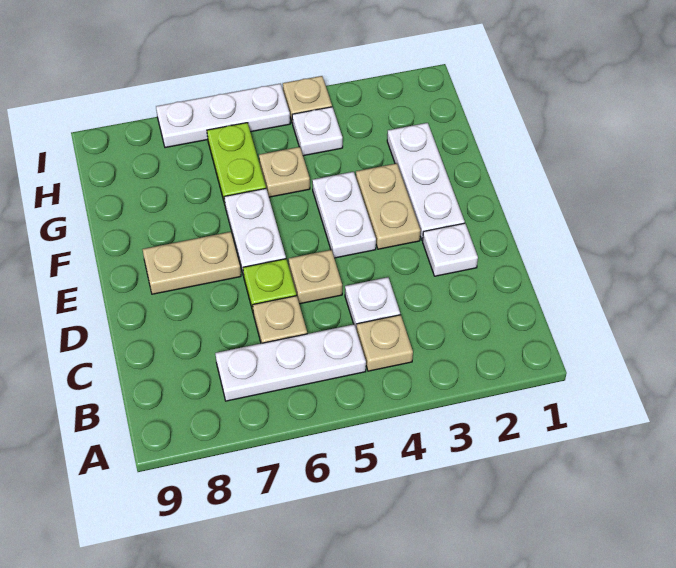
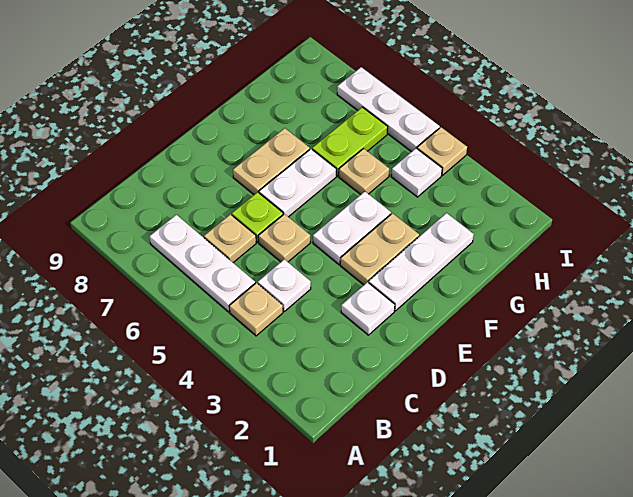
tan 1x2 plate [142,232,241,294] -> tan 1x2 plate turned to [233,128,310,195]

